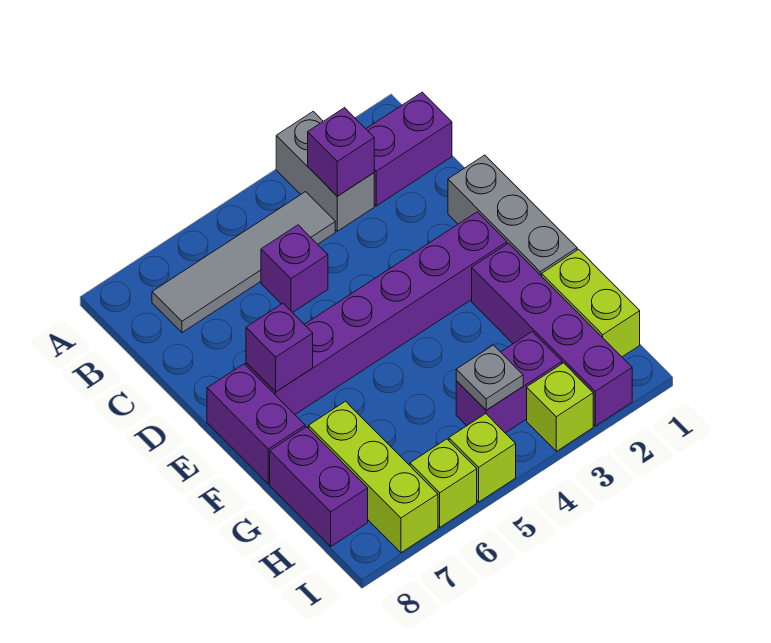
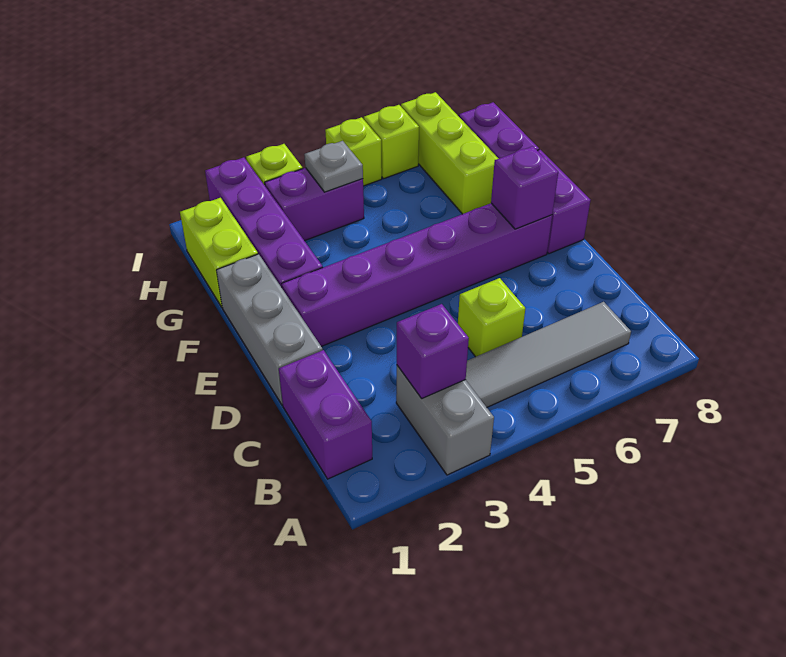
purple 1x2 brick [366,92,452,206] -> purple 1x2 brick turned to [279,350,372,479]
purple 1x1 brick [261,225,328,313] -> lime 1x1 brick [458,278,526,357]

